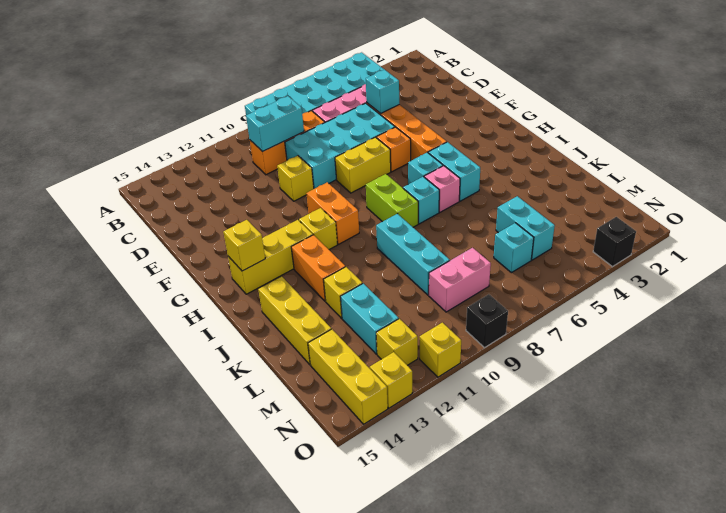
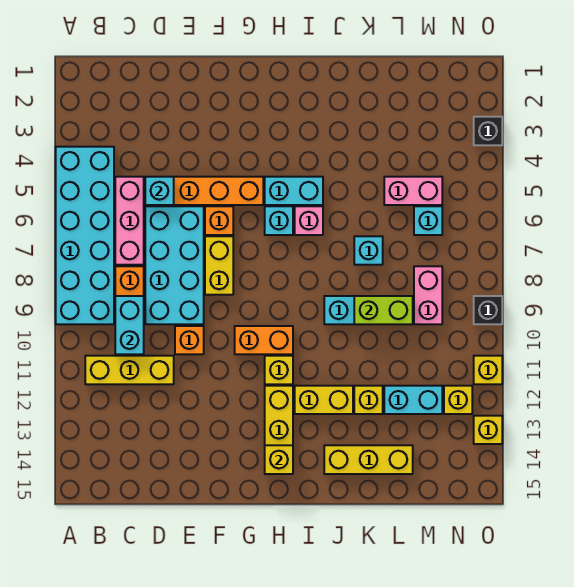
yellow 1x1 brick [277,156,314,201] -> orange 1x1 brick [175,326,204,354]
lime 1x2 brick [366,174,418,227] -> lime 1x2 brick moved to [354,296,413,324]
cyan 1x1 brick [403,177,439,224] -> cyan 1x1 brick moved to [354,236,383,265]
orange 1x2 brick [291,235,345,301] -> yellow 1x2 brick [295,386,353,414]
cyan 1x2 brick [496,196,555,260] -> pink 1x2 brick [384,177,442,205]
yellow 1x3 brick [308,329,388,424] -> yellow 1x3 brick moved to [85,356,174,384]

